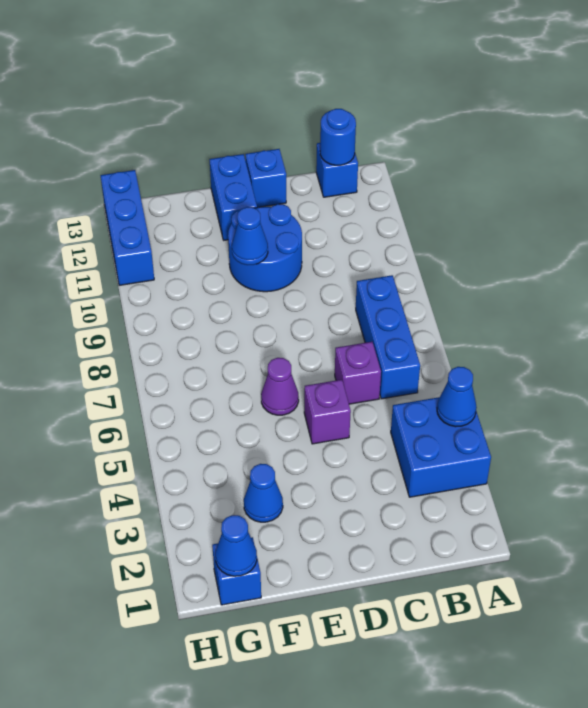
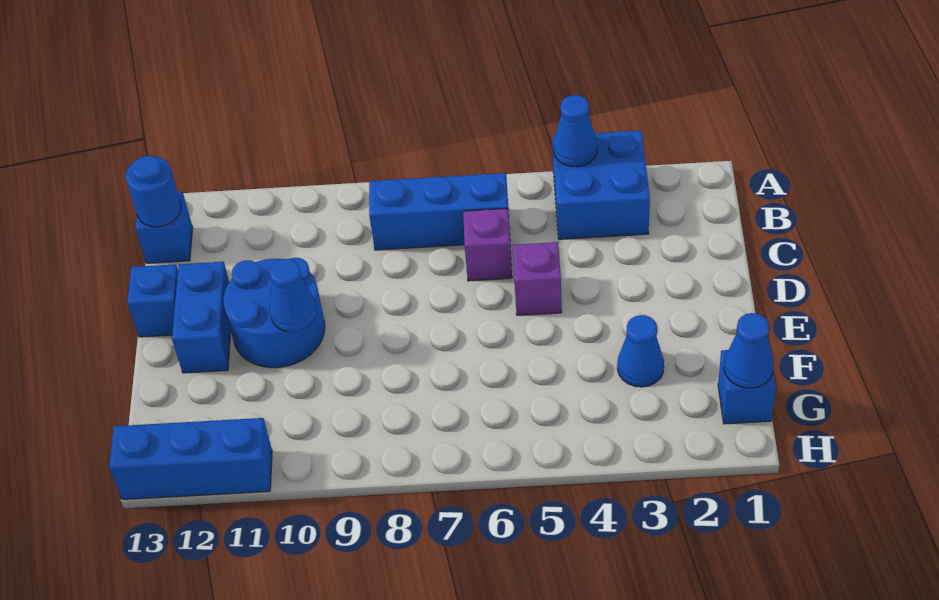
purple 1x1 cone [261,358,299,415] -> none
blue 1x2 brick [210,154,257,240] -> blue 1x2 brick turned to [172,262,231,373]

